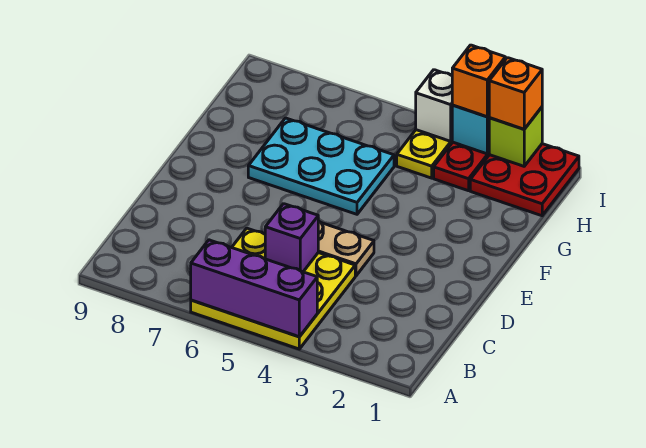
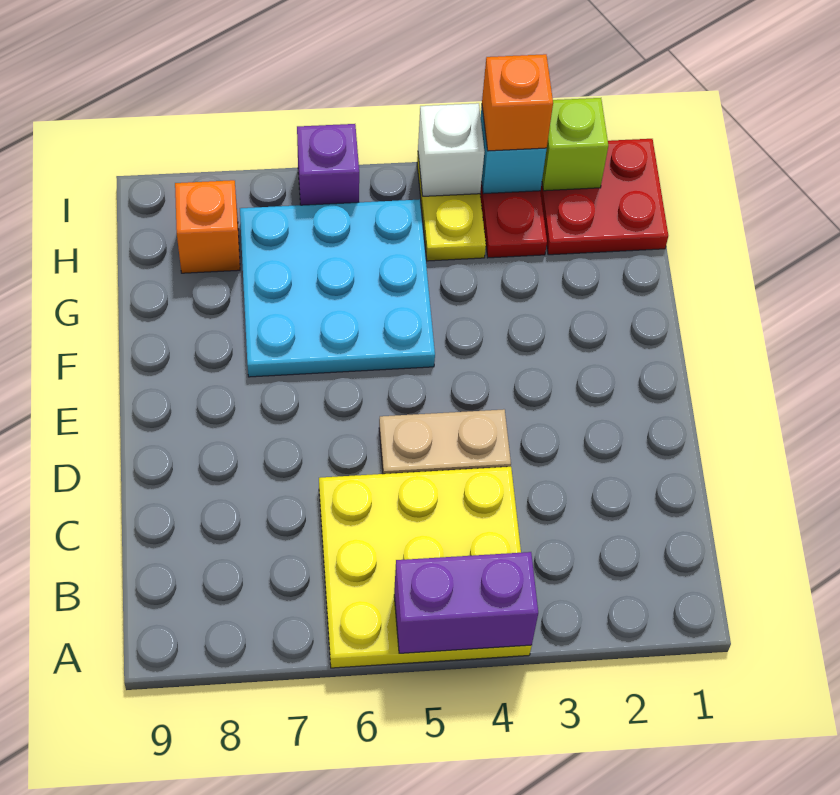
purple 1x3 brick [191,240,317,337] -> purple 1x2 brick [394,552,538,653]
purple 1x1 brick [265,204,318,272] -> purple 1x1 brick moved to [297,124,359,205]
cyan 2x3 plate [248,118,394,214] -> cyan 3x3 plate [240,199,435,377]
orange 1x1 brick [489,58,542,129] -> orange 1x1 brick moved to [175,180,240,273]

